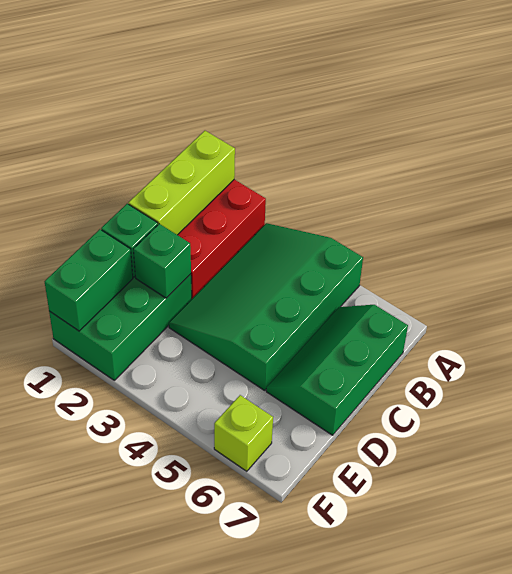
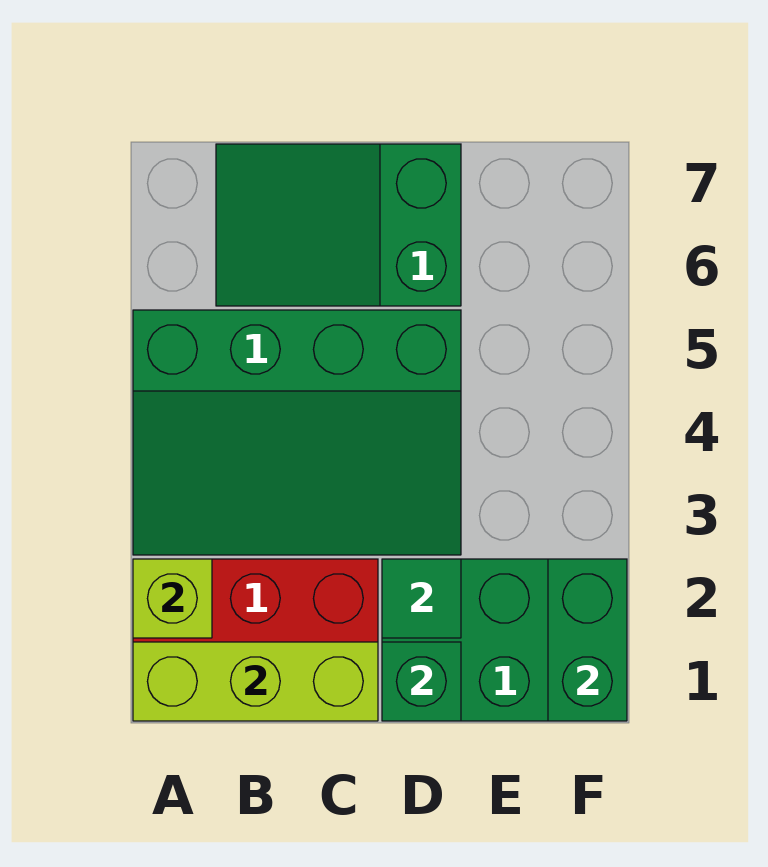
green 2x3 slope [266,305,408,435] -> green 2x3 slope turned to [216,144,461,306]
green 1x1 brick [134,224,191,298] -> green 1x1 tile [382,559,461,638]
green 1x2 brick [45,229,133,331] -> green 1x2 brick turned to [548,559,627,721]
lime 1x1 brick [214,395,273,471] -> lime 1x1 brick moved to [133,559,212,638]

